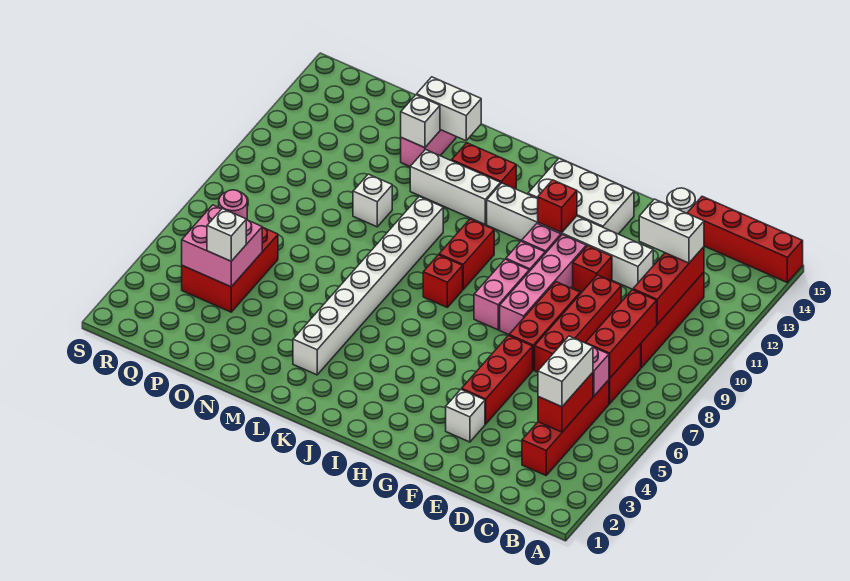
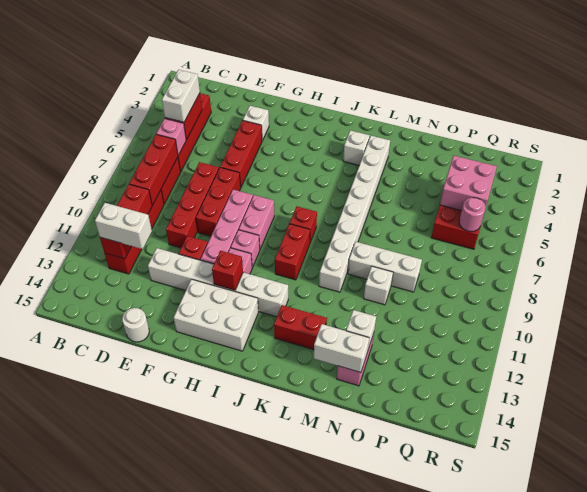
red 1x4 brick [687,196,803,282] -> none
white 1x3 brick [410,150,501,224] -> white 1x3 brick moved to [348,242,422,292]
white 1x1 brick [207,209,246,261] -> white 1x1 brick moved to [343,130,370,165]

